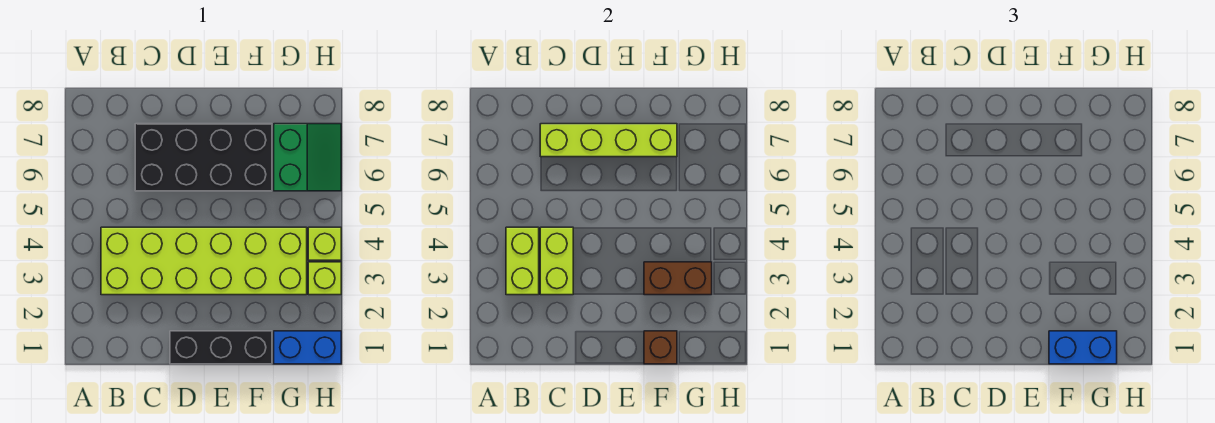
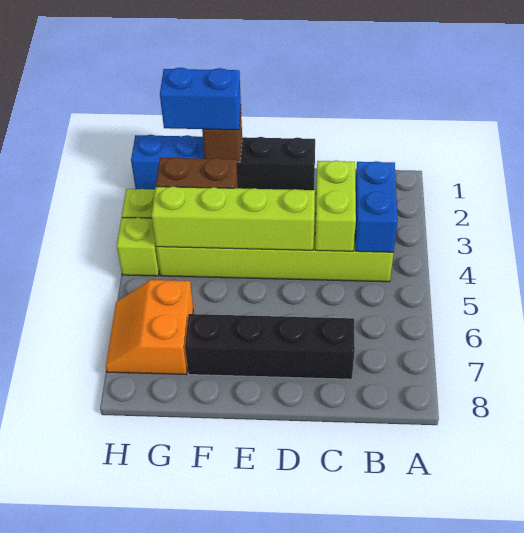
lime 1x2 brick [506,227,539,295] -> blue 1x2 brick [355,161,398,252]
black 2x4 brick [135,124,272,191] -> black 1x4 brick [185,314,355,379]
lime 1x4 brick [540,124,677,157] -> lime 1x4 brick moved to [151,186,315,250]
green 2x2 slope [274,124,341,191] -> orange 2x2 slope [106,280,193,374]

